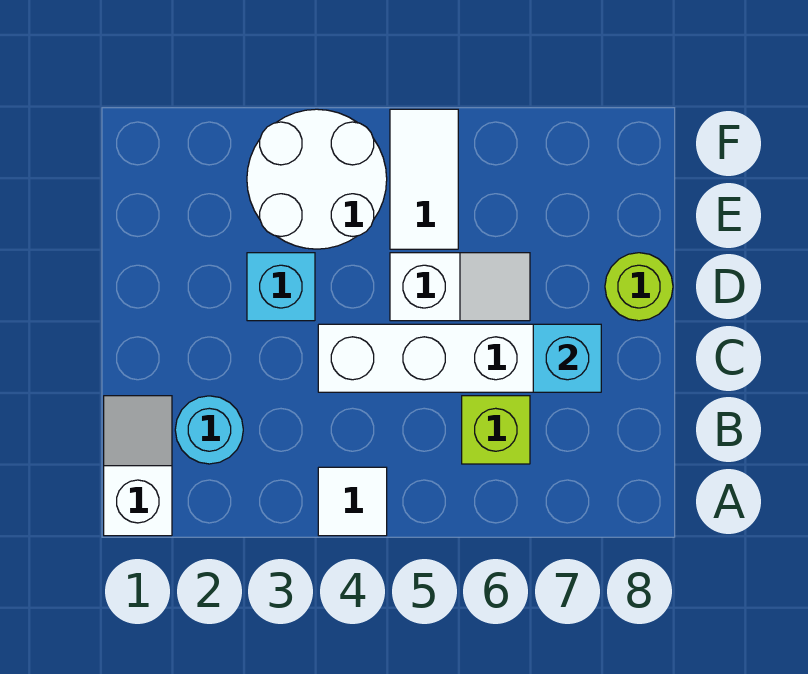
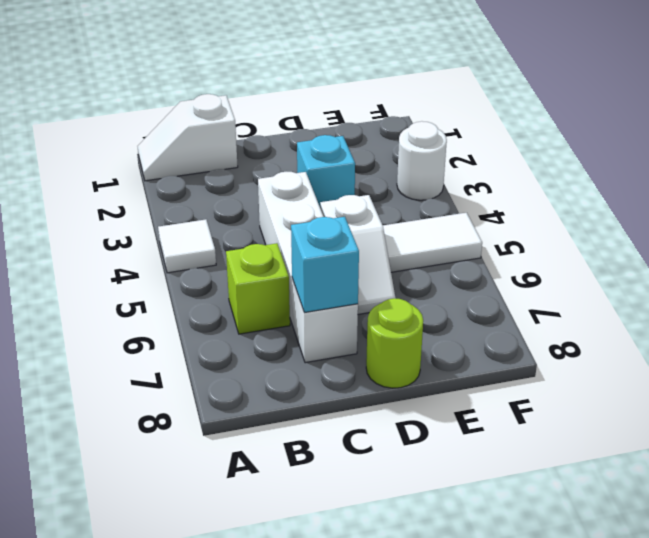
white 1x2 slope [104,396,172,536] -> white 1x2 slope turned to [138,94,238,181]
cyan 1x1 round brick [175,396,243,464] -> none
white 2x2 round brick [247,109,387,249] -> white 1x1 round brick [397,121,447,200]

